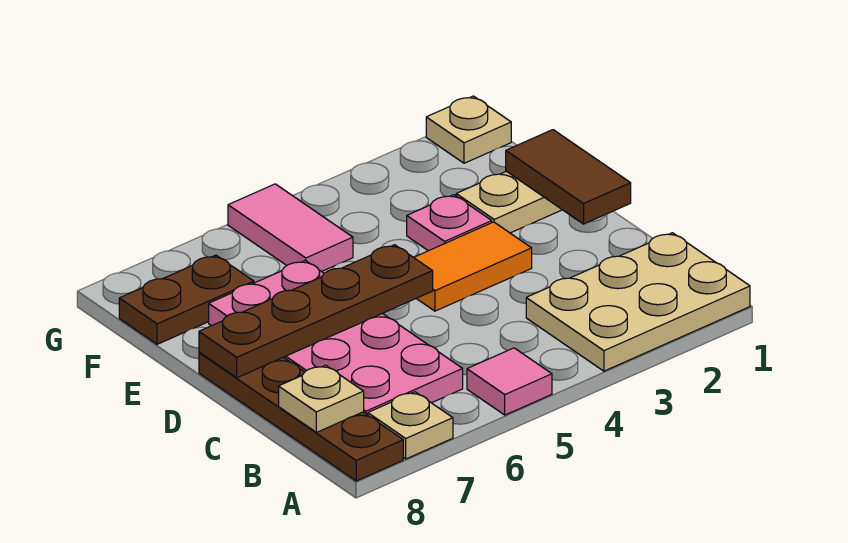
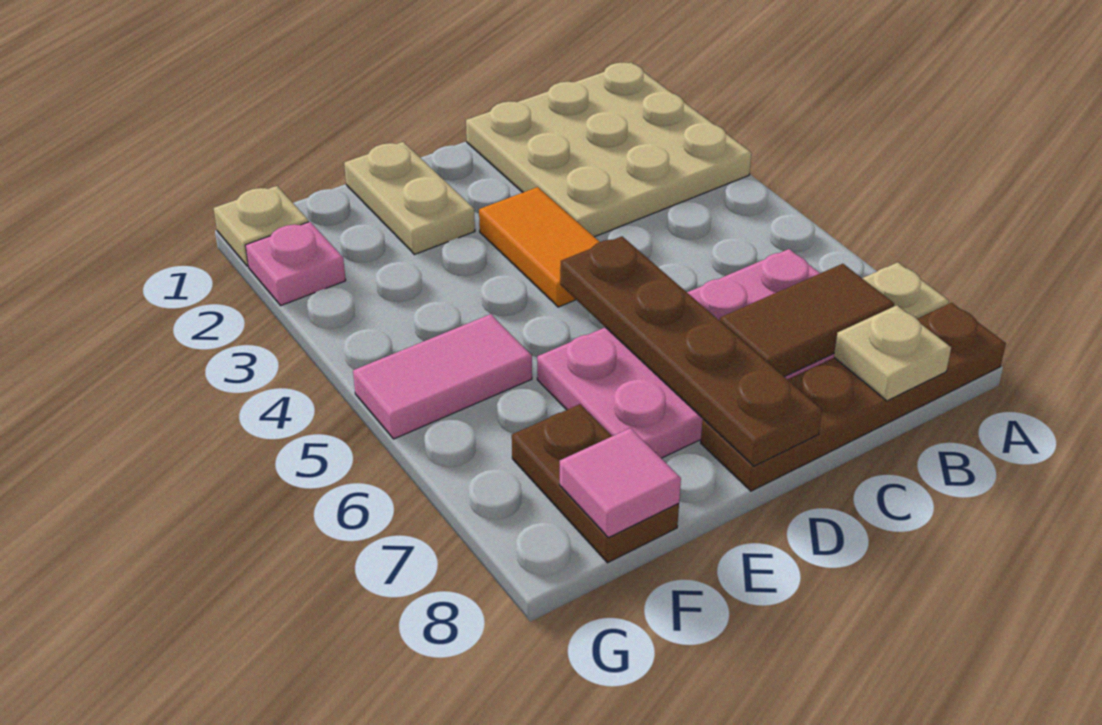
tan 2x3 plate [526,233,750,371] -> tan 3x3 plate [466,63,751,237]
pink 1x1 tile [467,348,552,415] -> pink 1x1 tile moved to [560,428,681,538]
brown 1x2 tile [506,130,631,224] -> brown 1x2 tile moved to [720,264,894,377]
pink 1x1 plate [407,195,492,251] -> pink 1x1 plate moved to [245,222,346,305]

